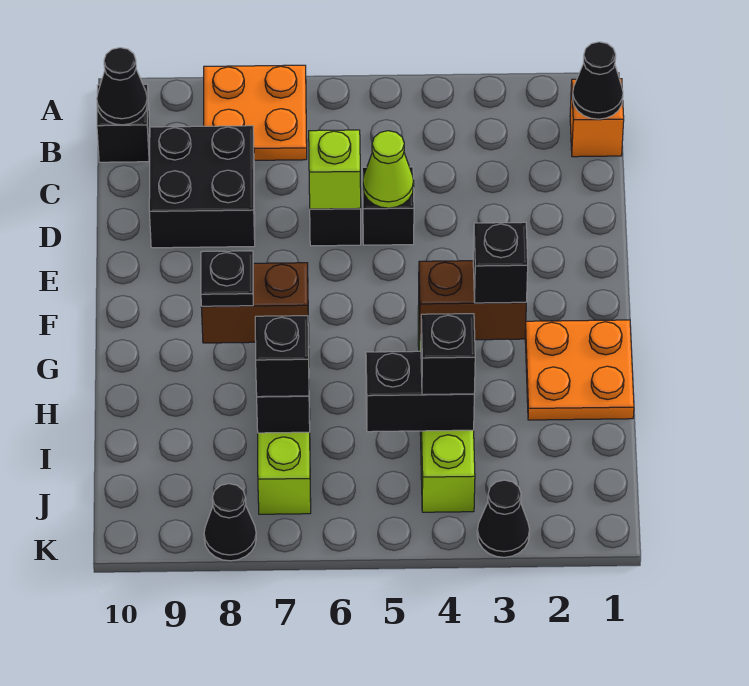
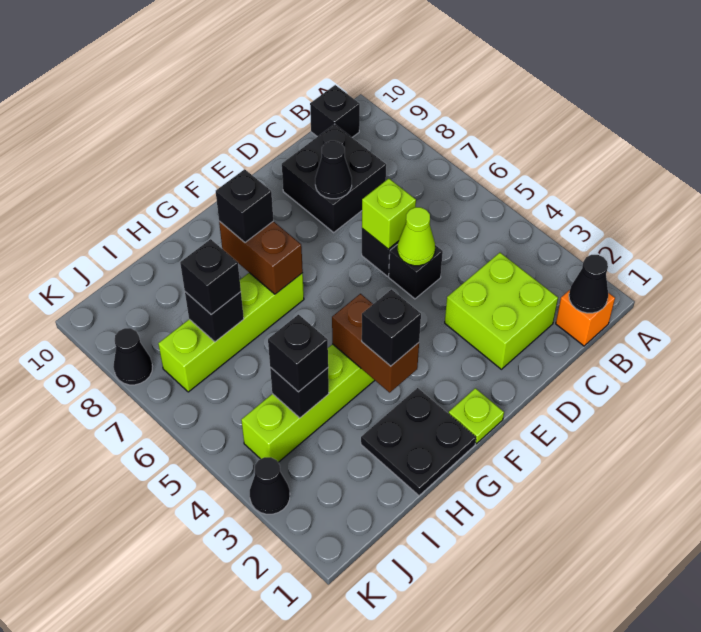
orange 2x2 plate [204,65,307,160] -> none
black 1x1 cone [97,48,147,125] -> black 1x1 cone moved to [315,141,352,199]
none -> lime 2x2 brick [445,253,558,369]
none -> lime 1x1 plate [448,388,504,444]
orange 2x2 plate [525,320,634,420] -> black 2x2 plate [361,388,476,496]
black 1x1 plate [201,251,253,306] -> black 1x1 brick [216,169,273,242]
black 1x2 brick [366,351,474,432] -> black 1x1 brick [270,367,329,418]

